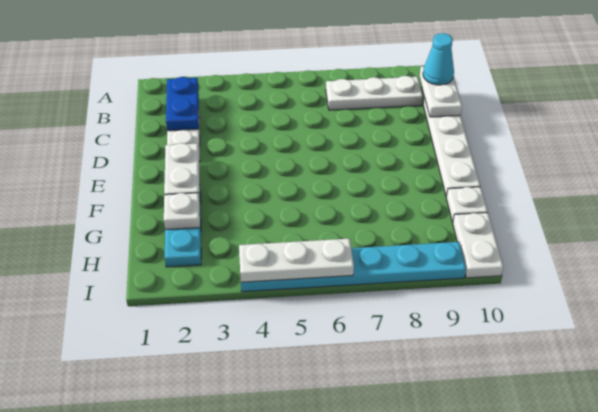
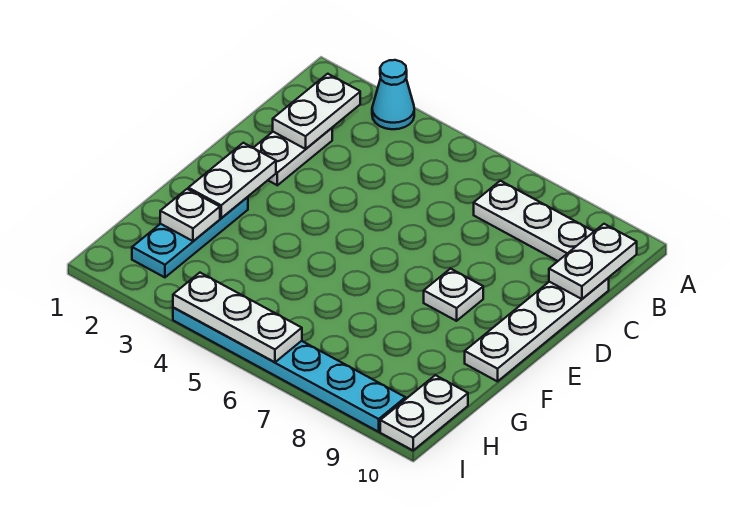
blue 1x2 plate [166,77,199,131] -> white 1x2 plate [273,74,360,149]
cyan 1x1 cone [423,33,454,85] -> cyan 1x1 cone moved to [372,60,414,129]
white 1x1 plate [446,187,488,222] -> white 1x1 plate moved to [424,269,483,321]

